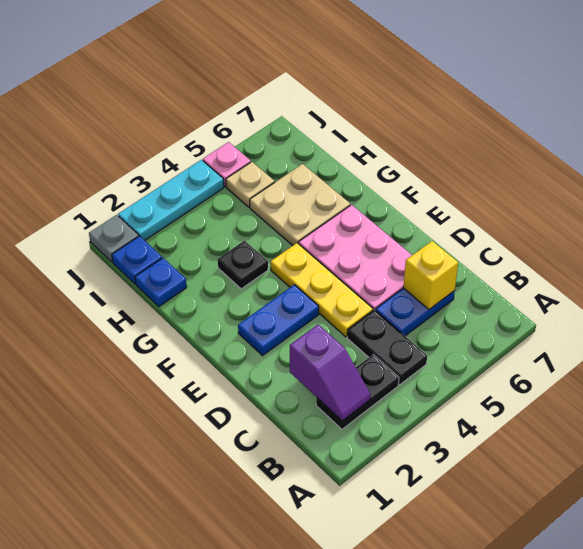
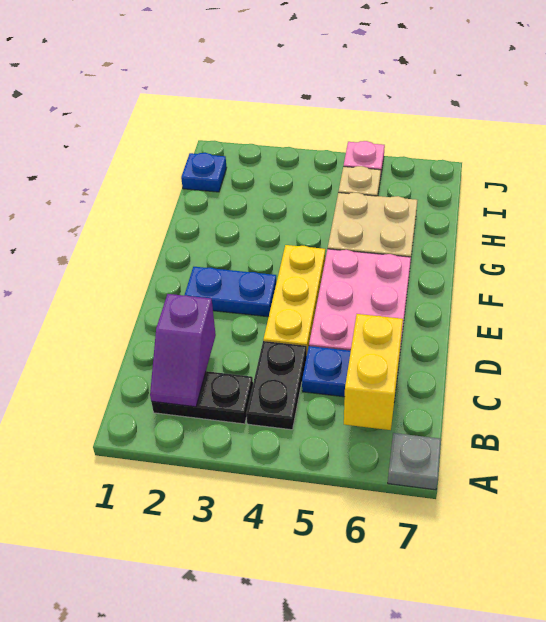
yellow 1x1 brick [403,241,458,309] -> yellow 1x2 brick [344,314,403,430]
black 1x1 plate [217,241,268,289] -> none
blue 1x1 plate [135,258,187,307] -> none
grey 1x1 plate [89,215,139,262] -> grey 1x1 plate moved to [388,433,441,490]
cyan 1x3 plate [118,160,224,240] -> none

